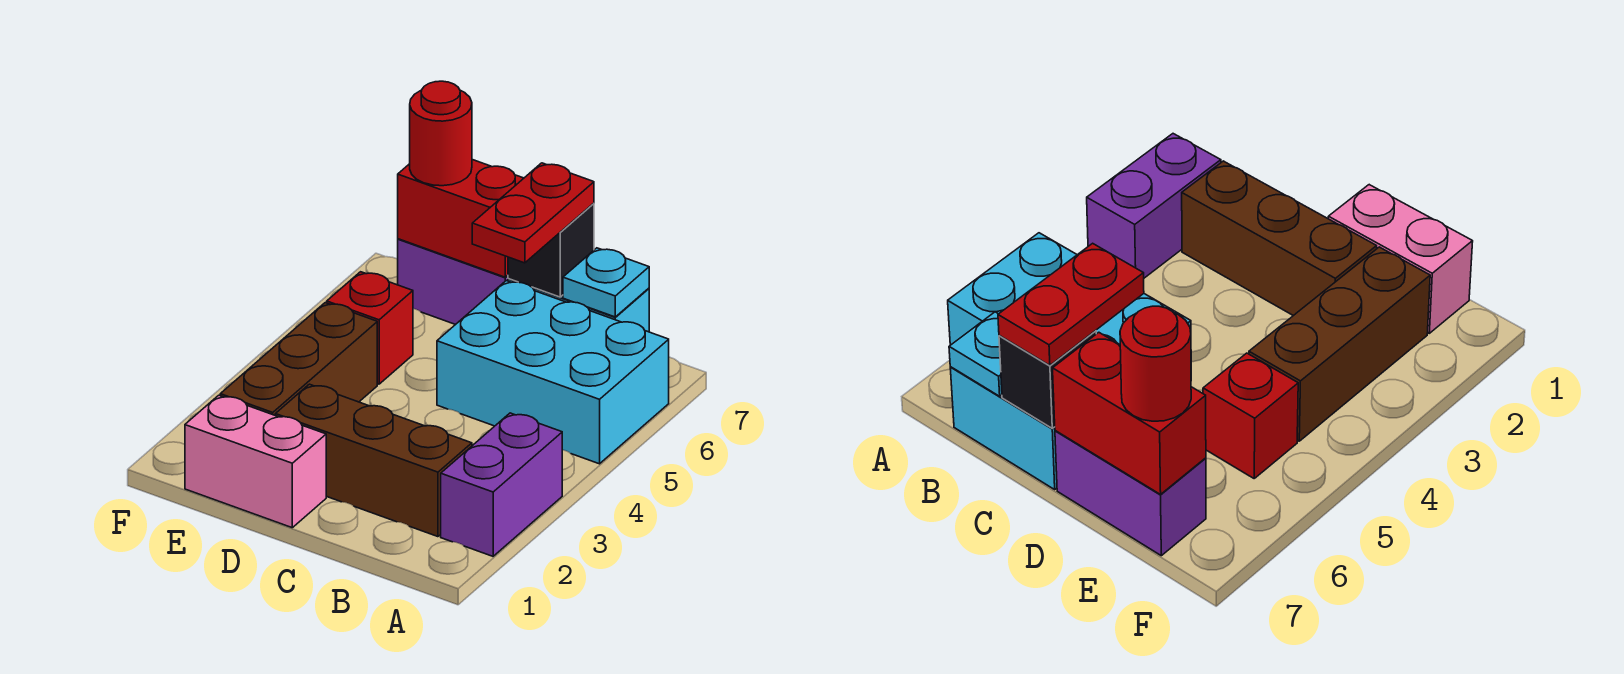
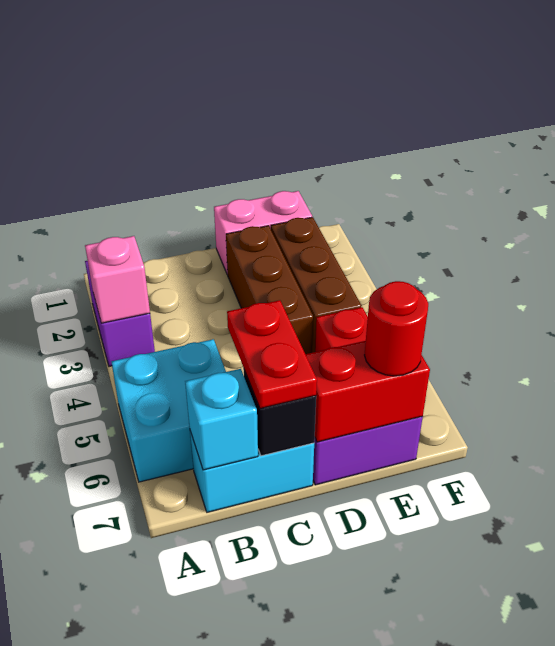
none -> pink 1x1 brick [85,236,150,323]
cyan 2x3 brick [437,281,669,464] -> cyan 2x2 brick [112,339,226,482]
brown 1x3 brick [275,384,472,537] -> brown 1x3 brick turned to [226,226,313,354]
cyan 1x1 plate [563,248,649,317] -> cyan 1x1 brick [185,369,258,470]

